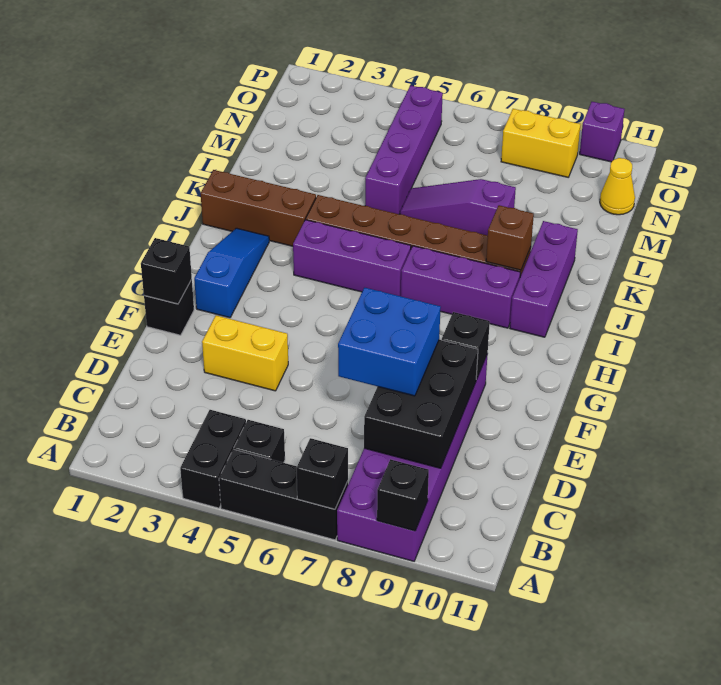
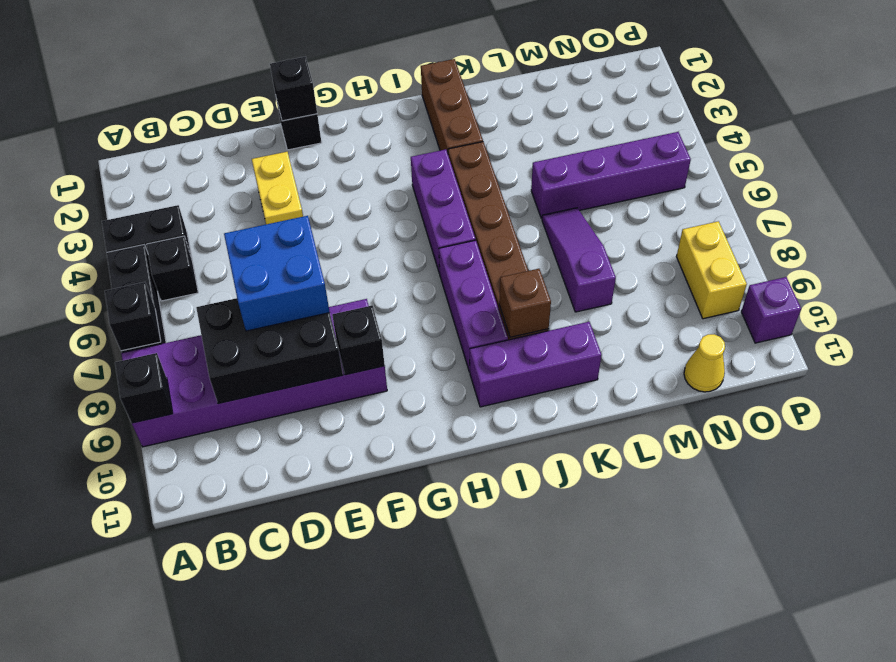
blue 1x3 slope [194,228,269,318] -> none

